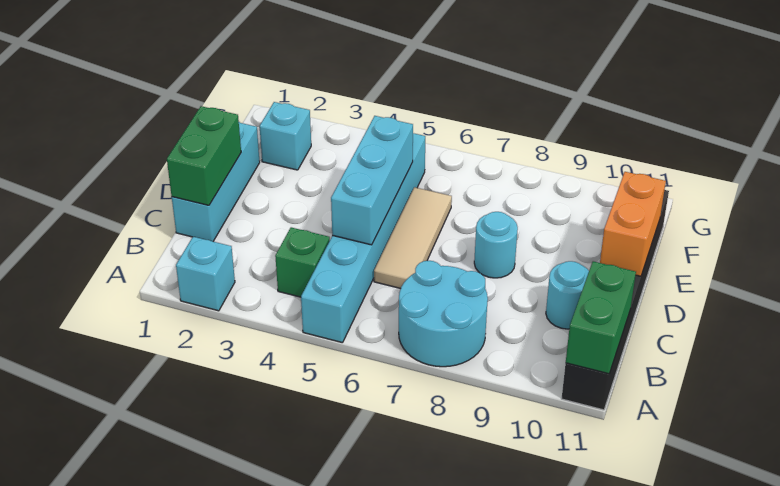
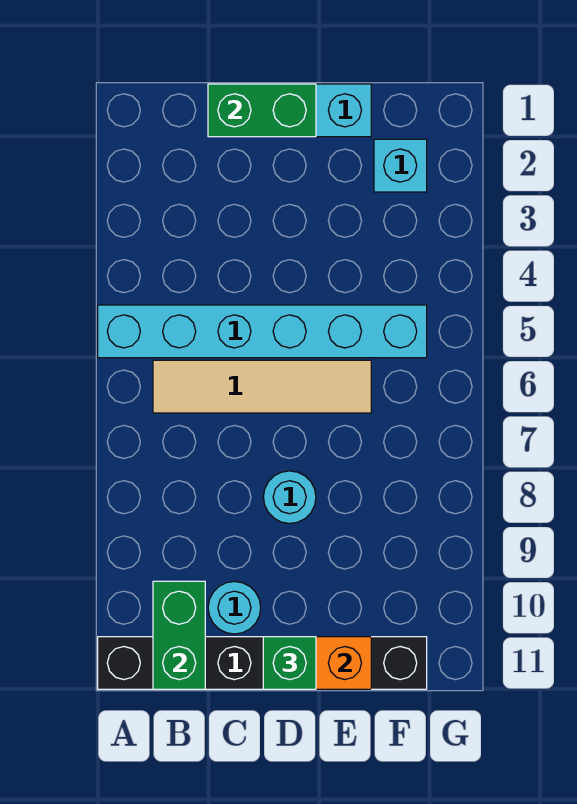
cyan 1x1 brick [176,237,235,311] -> none
cyan 2x2 round brick [399,261,488,367] -> none
green 1x2 brick [566,261,636,374] -> green 1x2 brick turned to [153,581,205,689]
green 1x1 brick [275,227,330,297] -> green 1x1 brick moved to [263,637,316,689]
cyan 1x3 brick [331,116,413,245] -> none
tan 1x3 tile [374,187,452,289] -> tan 1x4 tile [153,360,371,413]

